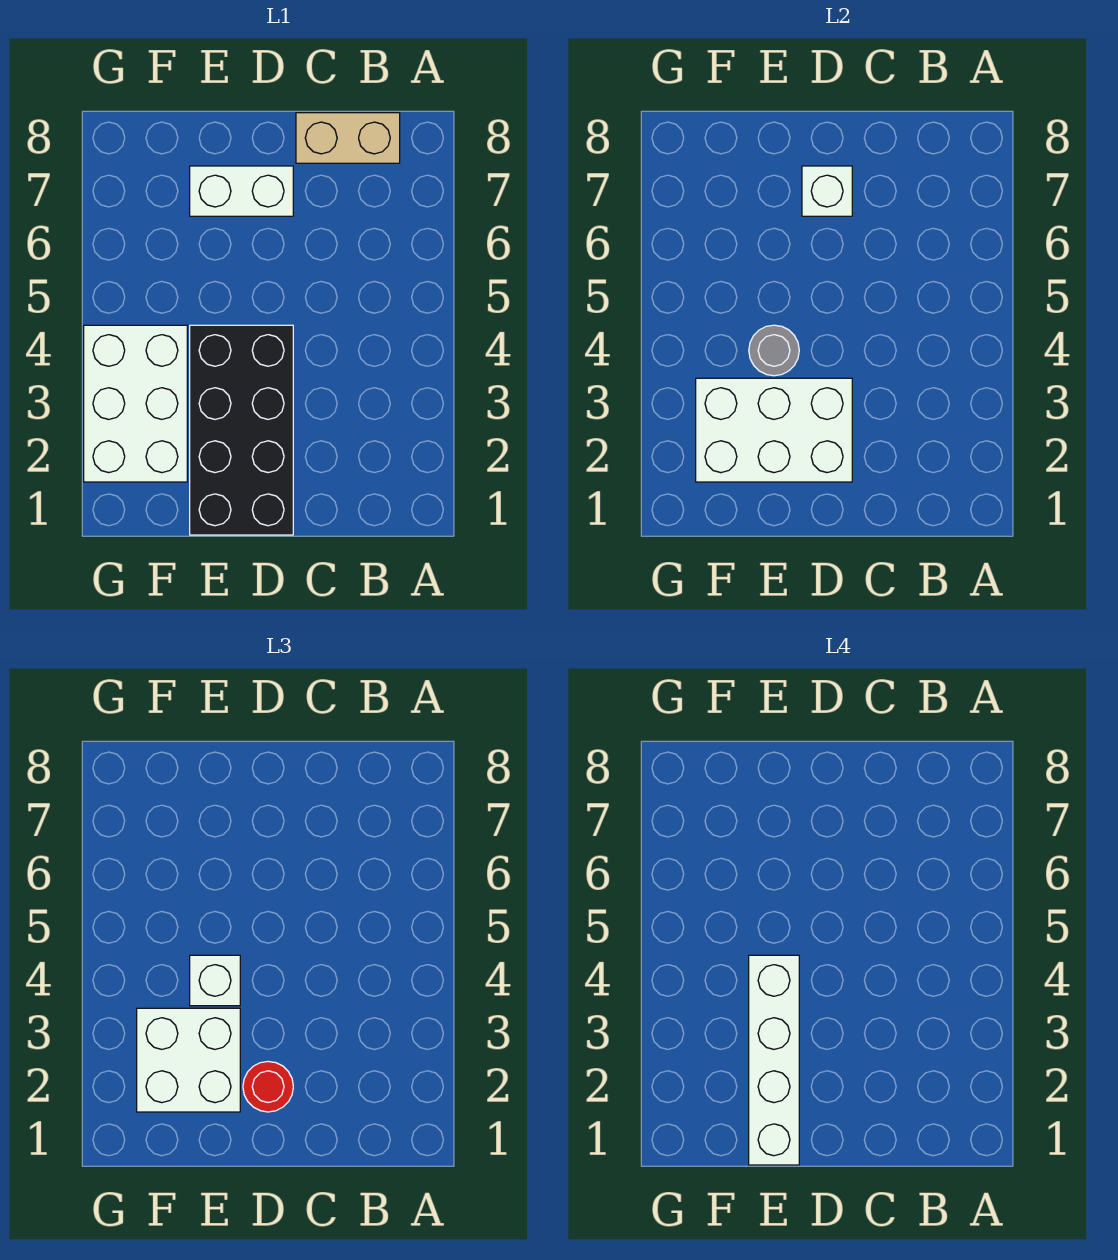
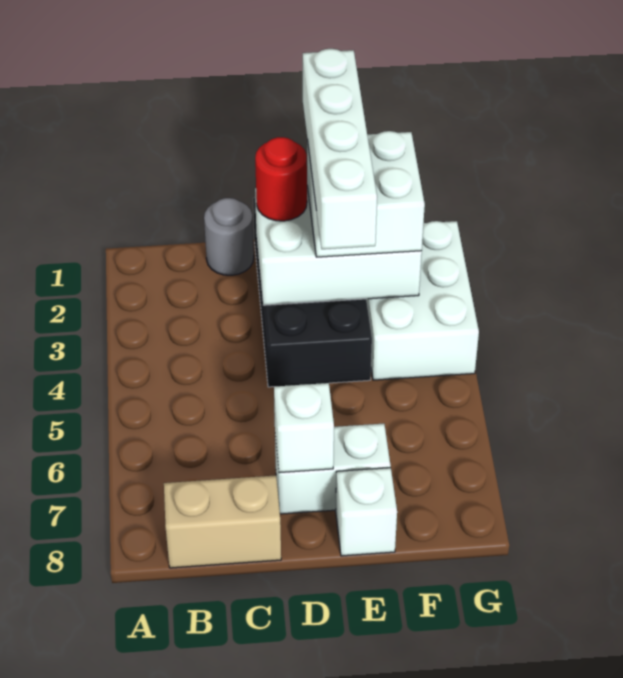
grey 1x1 round brick [749,325,799,376] -> grey 1x1 round brick moved to [204,198,254,275]
white 1x1 brick [190,955,240,1006] -> white 1x1 brick moved to [336,468,397,556]

